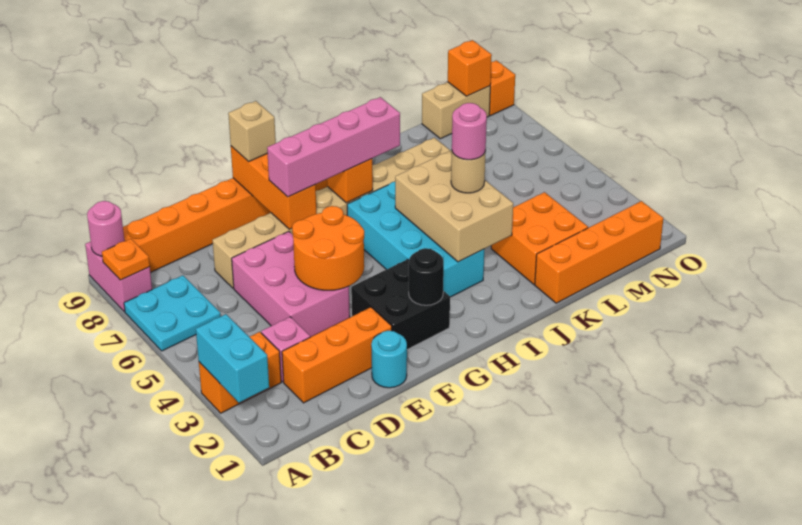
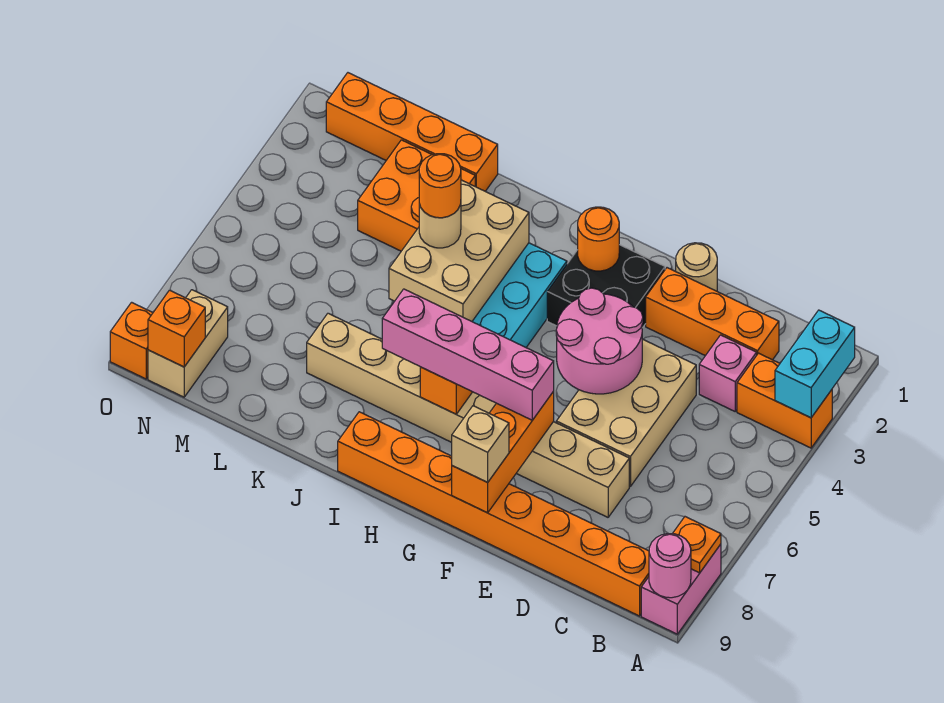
cyan 2x2 plate [124,275,221,351] -> none
pink 2x3 brick [232,231,350,337] -> tan 2x3 brick [556,339,696,487]
cyan 1x1 round brick [371,331,407,388] -> tan 1x1 round brick [676,243,717,291]
orange 2x2 round brick [292,206,364,290] -> pink 2x2 round brick [556,288,643,394]
black 1x1 round brick [409,248,444,305] -> orange 1x1 round brick [578,207,619,271]
pink 1x1 round brick [452,103,487,160] -> orange 1x1 round brick [419,154,461,218]
tan 1x2 brick [422,82,490,139] -> tan 1x2 brick turned to [148,290,228,397]

